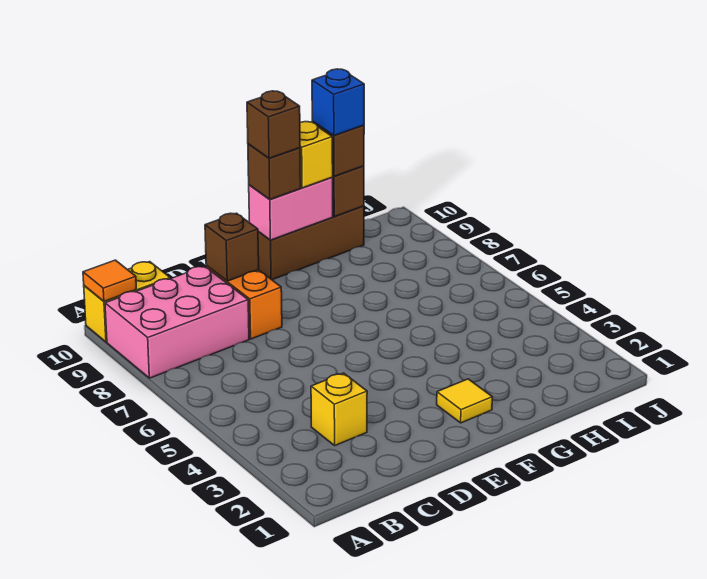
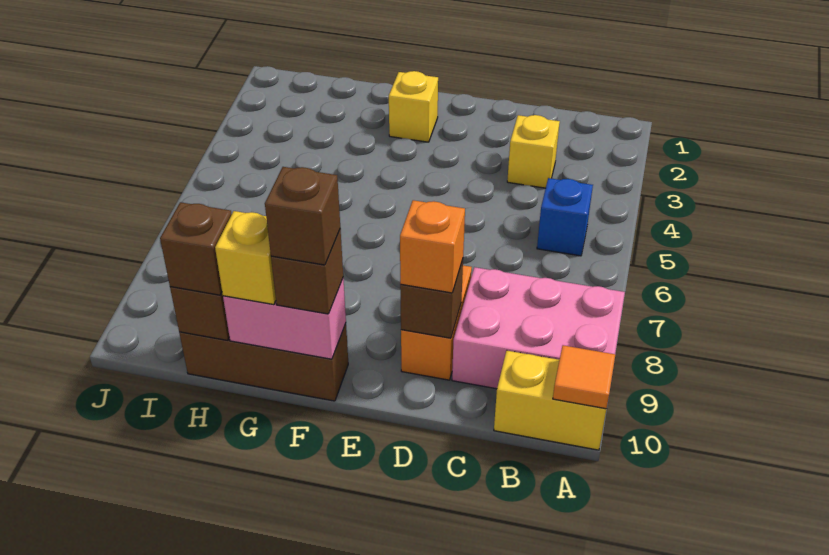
none -> orange 1x1 brick [400,200,465,293]
yellow 1x1 tile [437,379,492,423] -> yellow 1x1 brick [389,71,438,142]
blue 1x1 brick [312,69,364,135] -> blue 1x1 brick moved to [537,178,593,256]

